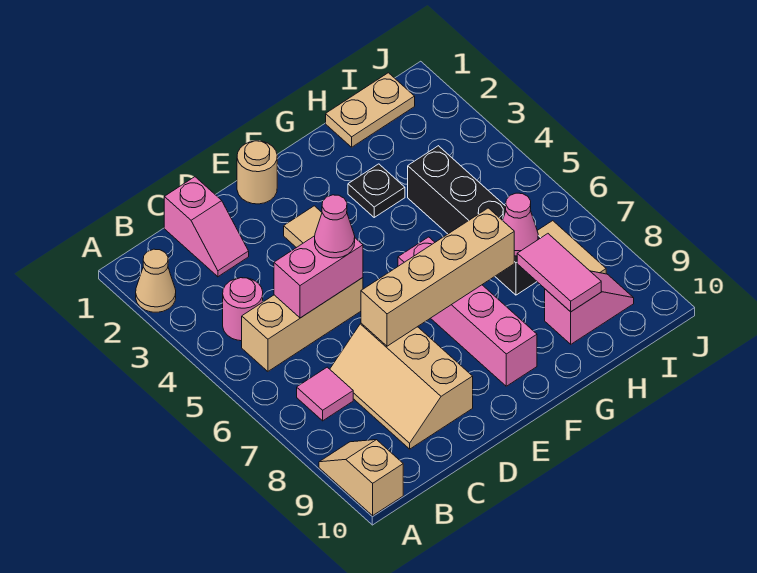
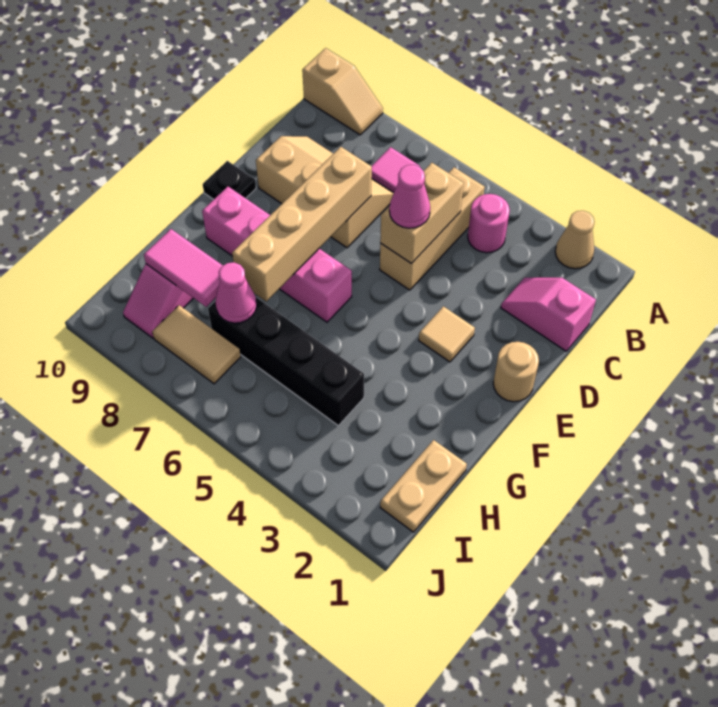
pink 1x2 brick [274,236,363,318] -> tan 1x2 brick [380,163,464,264]
black 1x1 plate [348,164,405,217] -> black 1x1 plate moved to [203,161,256,199]

